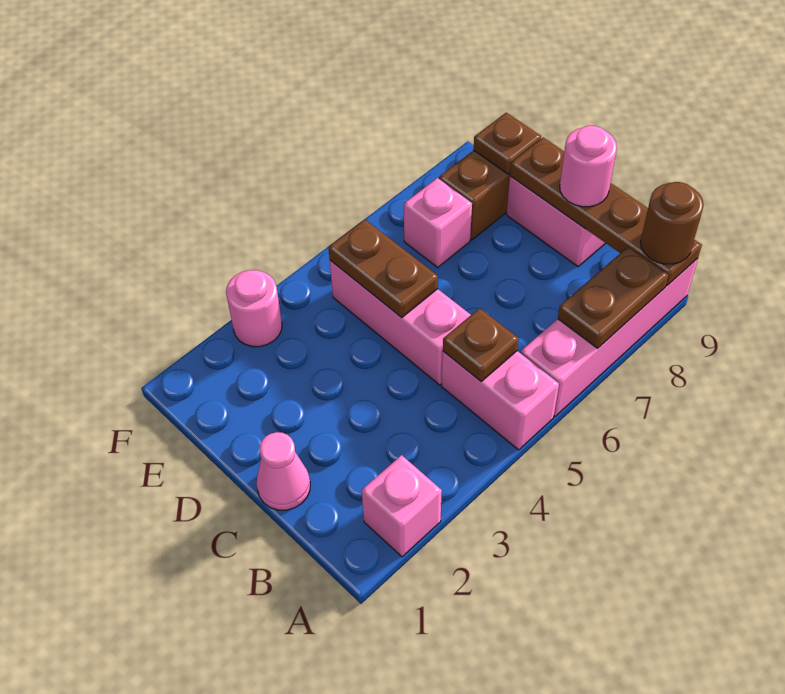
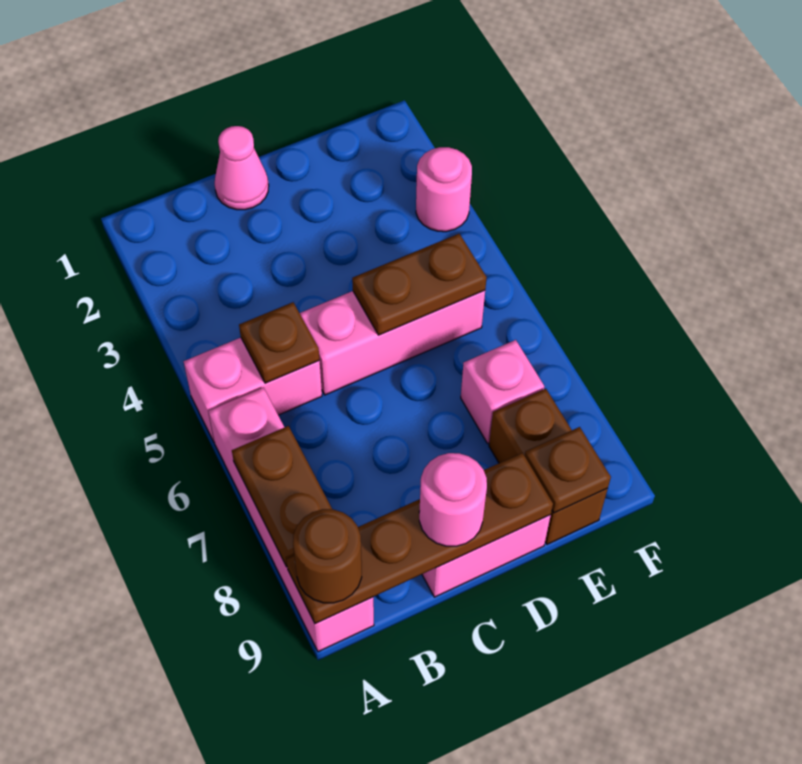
pink 1x1 brick [362,455,442,557] -> none

